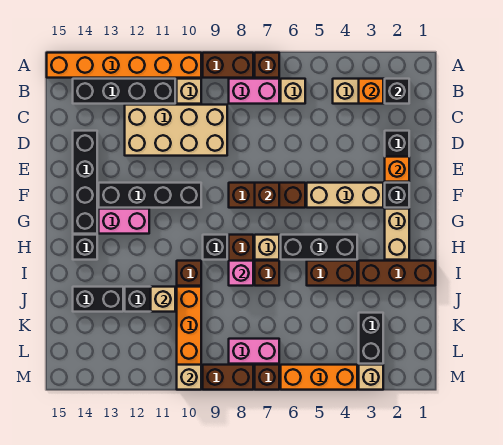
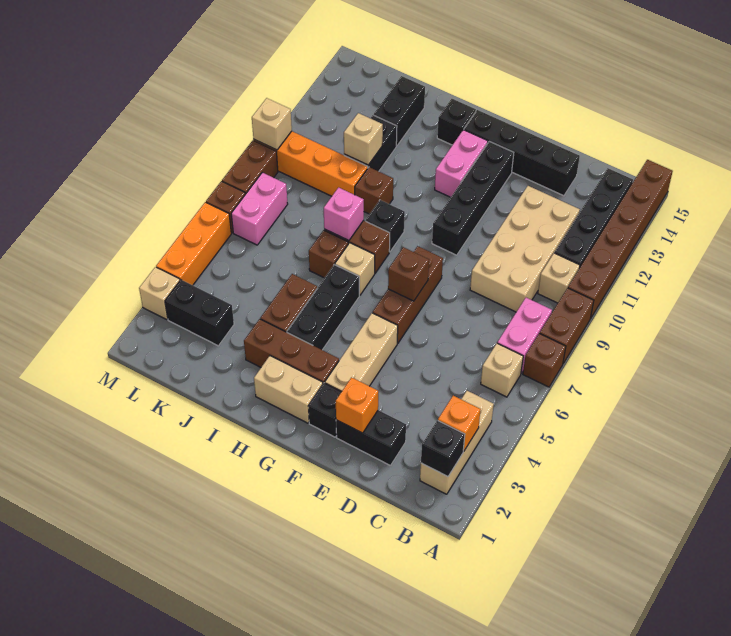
orange 1x6 brick [47,53,201,78] -> brown 1x6 brick [568,160,673,319]
brown 1x3 brick [359,261,435,286] -> brown 1x3 brick turned to [244,319,339,384]

